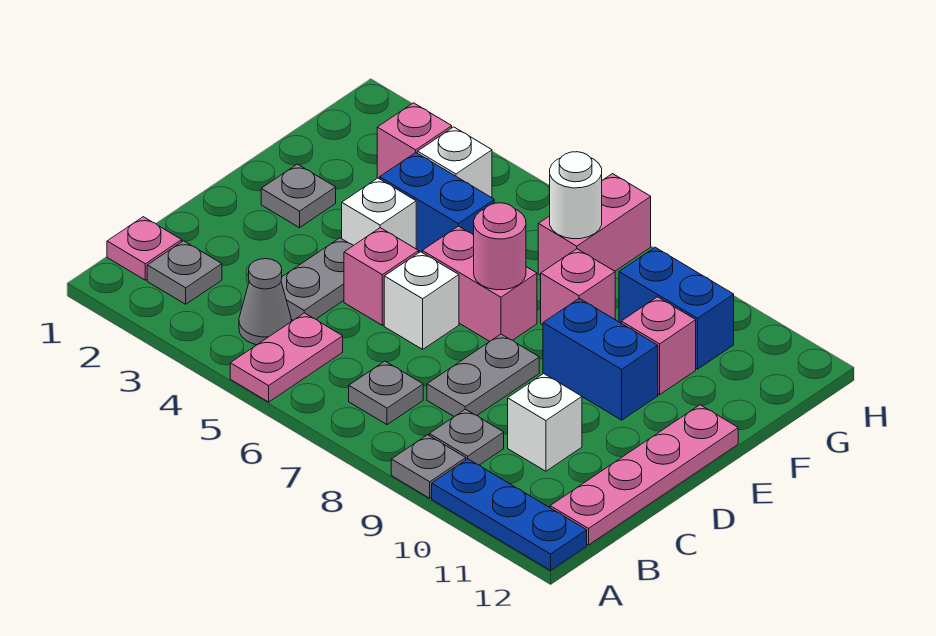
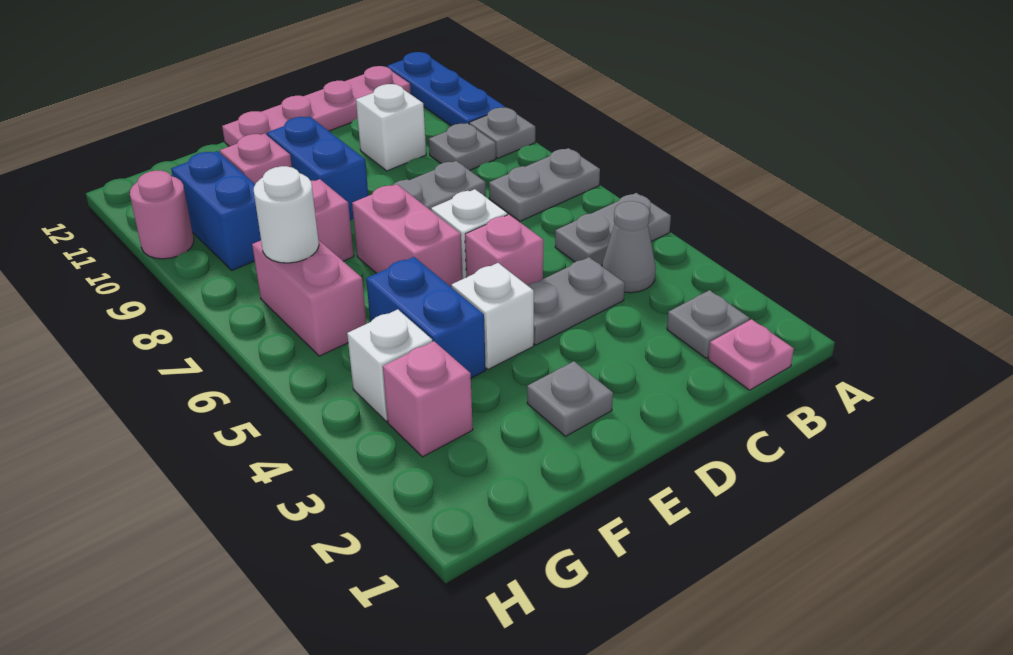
pink 1x2 plate [230,313,343,402] -> grey 1x2 plate [555,193,671,266]
grey 1x1 plate [349,361,423,425] -> grey 1x2 plate [489,148,600,221]
pink 1x1 round brick [474,203,526,290] -> pink 1x1 round brick moved to [130,171,194,259]
pink 1x2 brick [538,174,651,275] -> pink 1x2 brick turned to [252,240,367,356]

